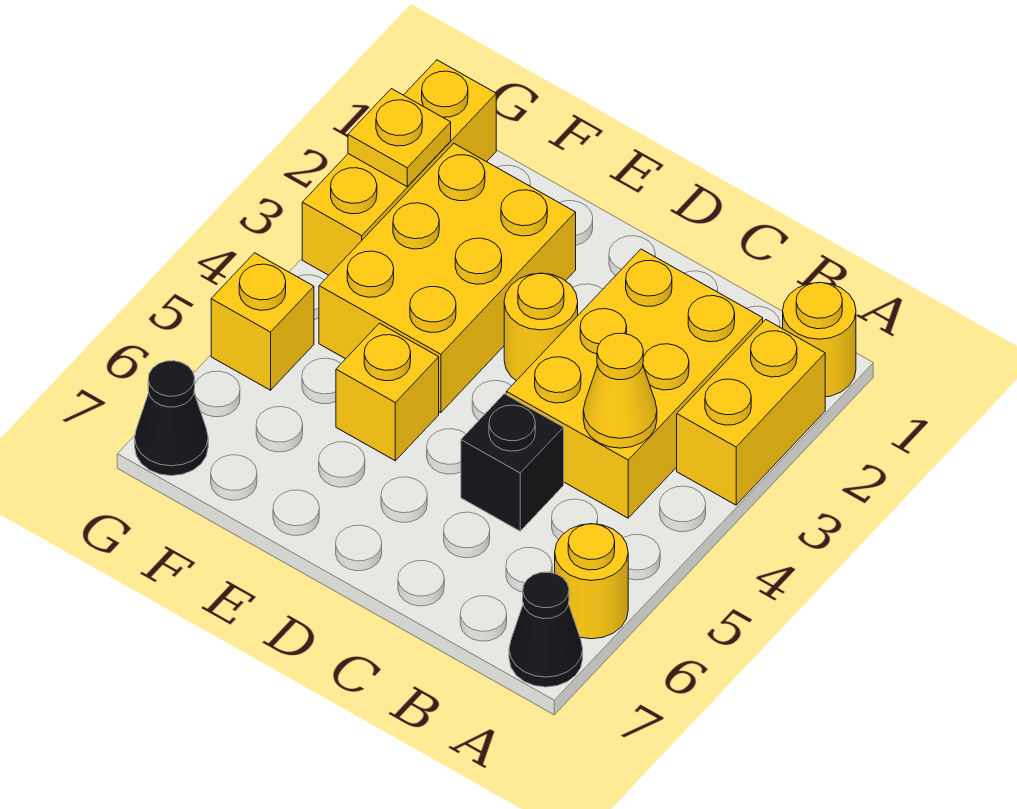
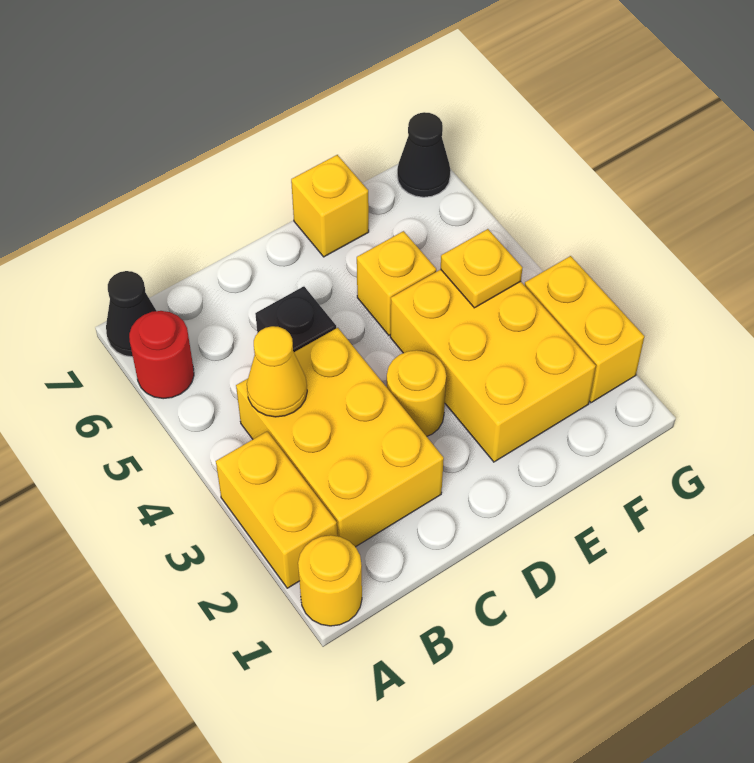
yellow 1x1 round brick [555,524,628,639] -> red 1x1 round brick [129,311,194,399]
yellow 1x3 brick [302,60,496,275] -> yellow 1x2 brick [525,256,644,403]
yellow 1x1 plate [348,89,451,186] -> yellow 1x1 plate moved to [441,229,522,308]
yellow 1x1 brick [211,253,314,390] -> yellow 1x1 brick moved to [291,155,369,257]

